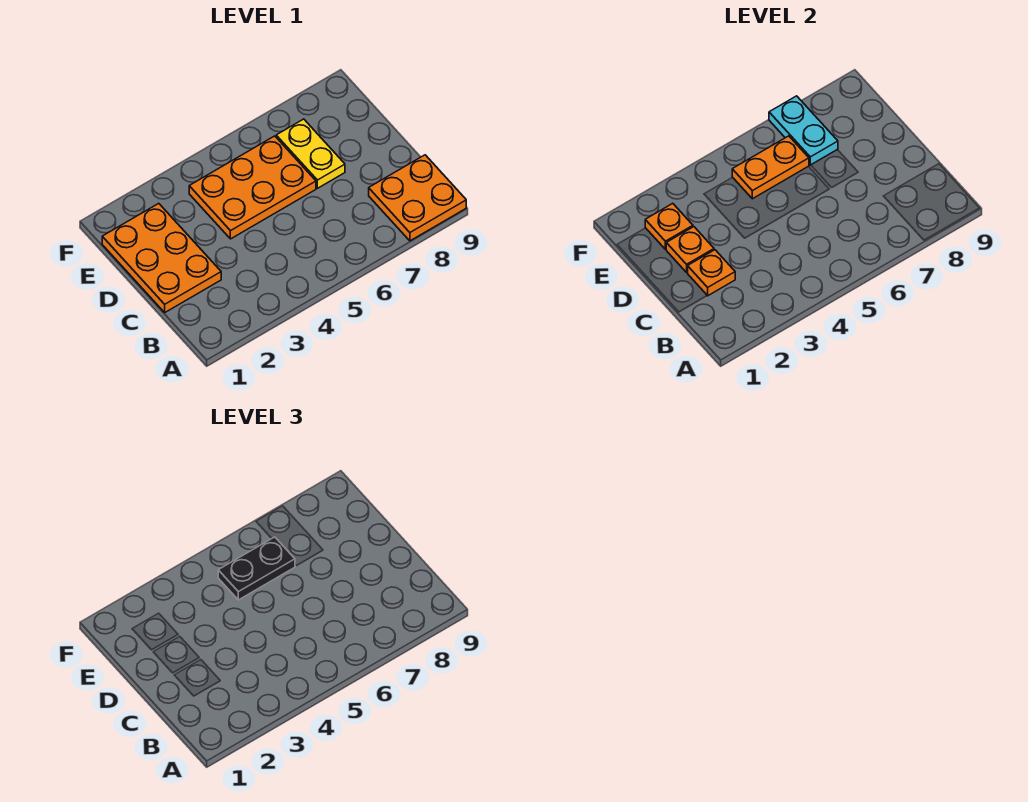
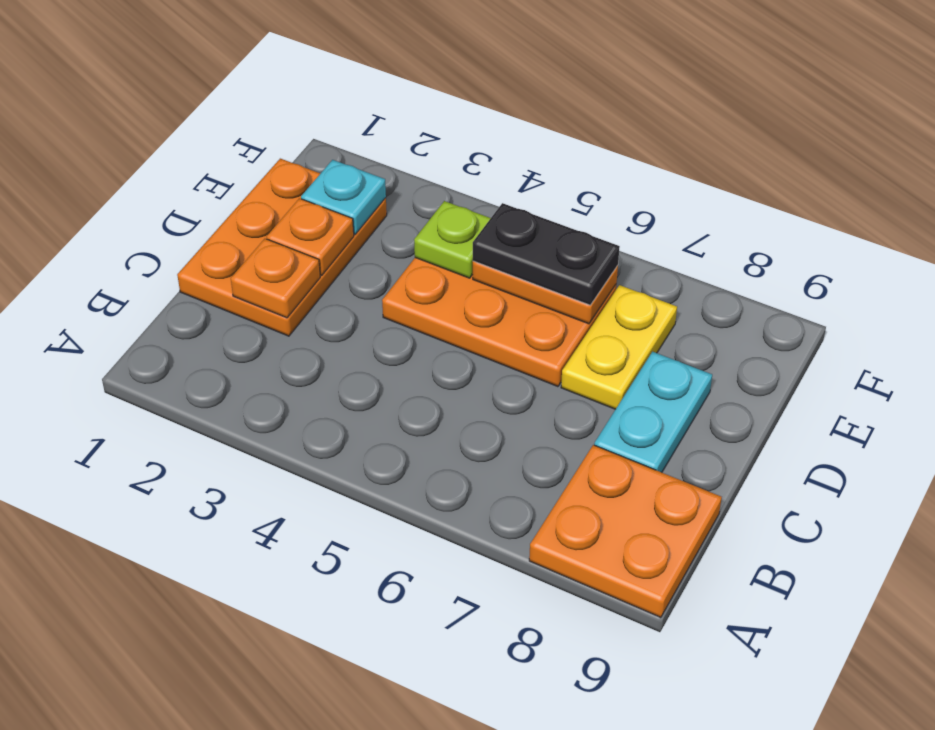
orange 1x1 plate [645,203,693,249] -> cyan 1x1 plate [301,160,386,234]
none -> lime 1x1 plate [414,201,491,278]
cyan 1x2 plate [769,96,838,165] -> cyan 1x2 plate moved to [594,352,712,472]

